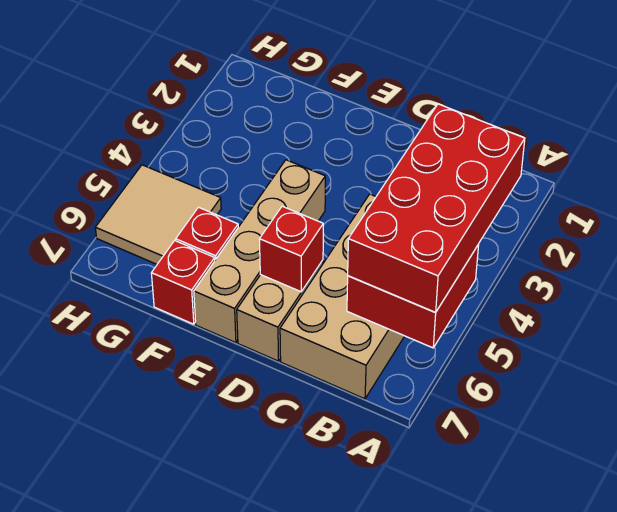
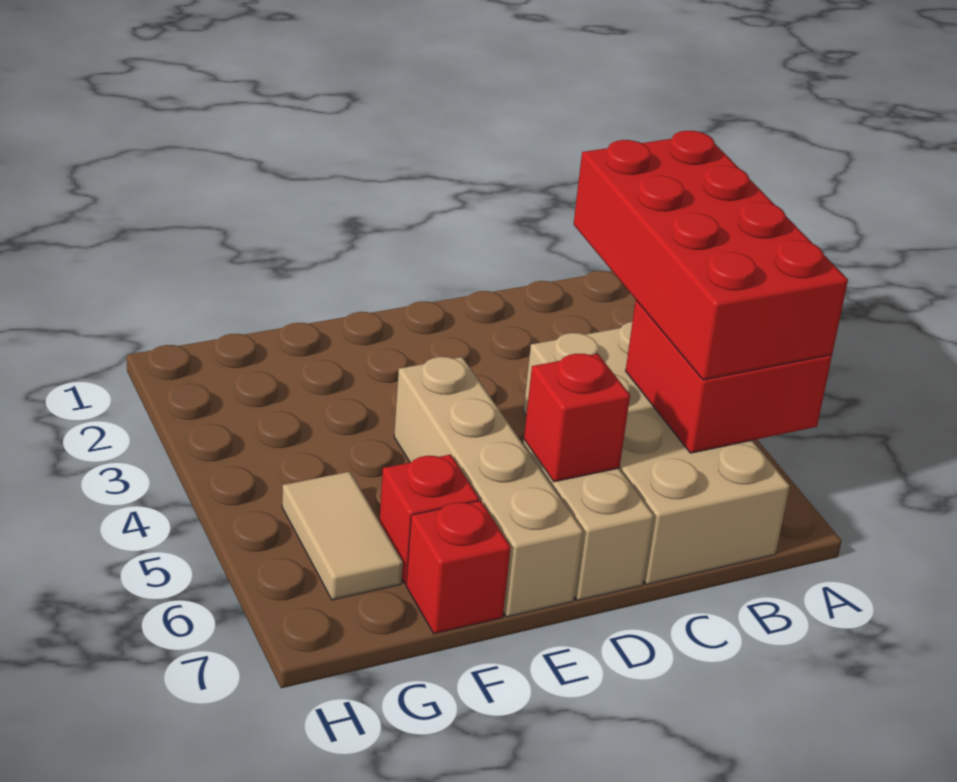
tan 2x2 tile [95,165,221,264] -> tan 1x2 tile [282,472,403,600]

